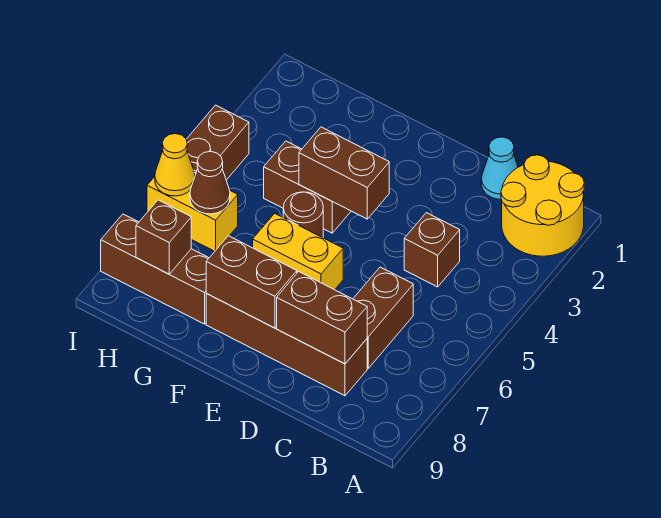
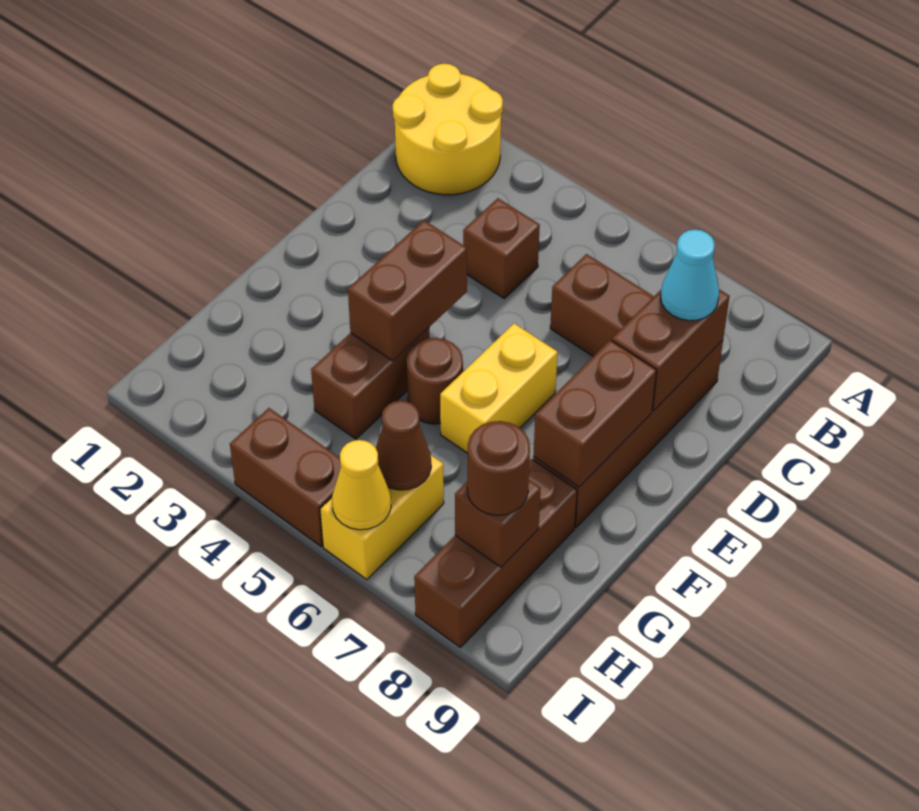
cyan 1x1 cone [481,137,518,199] -> cyan 1x1 cone moved to [661,230,719,321]
none -> brown 1x1 round brick [467,421,530,515]

